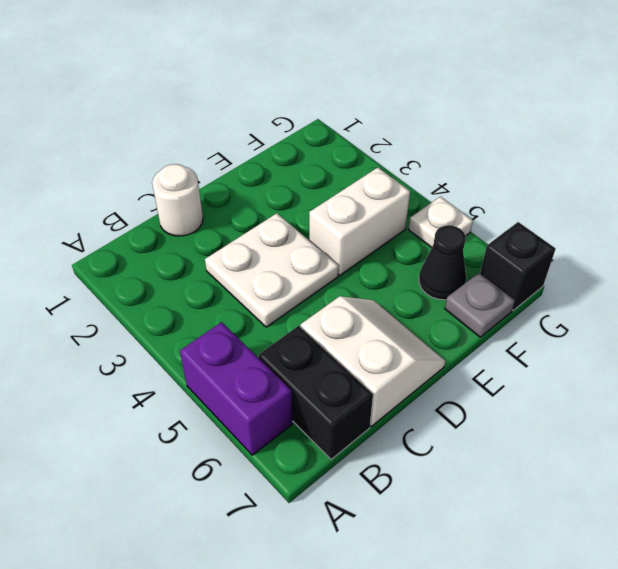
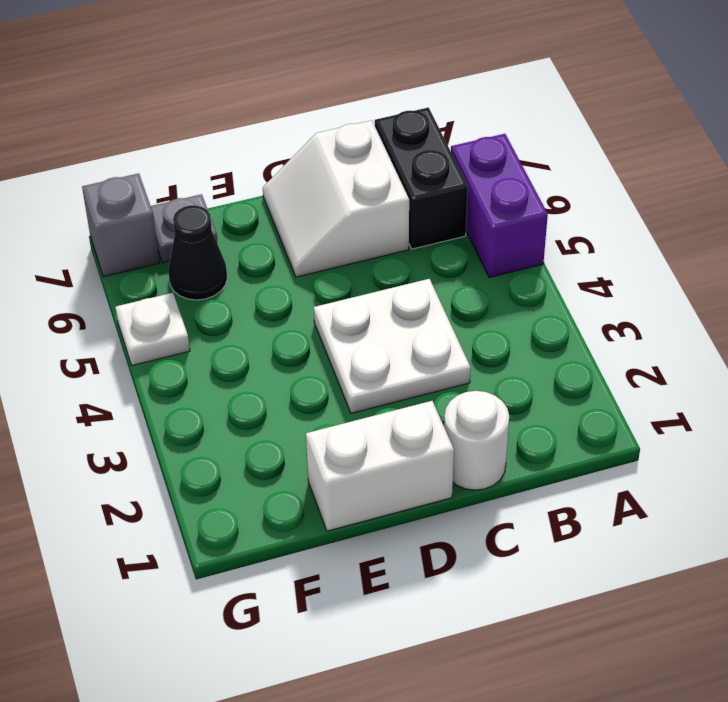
white 1x2 brick [309,167,410,275] -> white 1x2 brick moved to [306,401,454,531]
black 1x1 brick [480,222,556,310] -> grey 1x1 brick [82,173,159,277]

